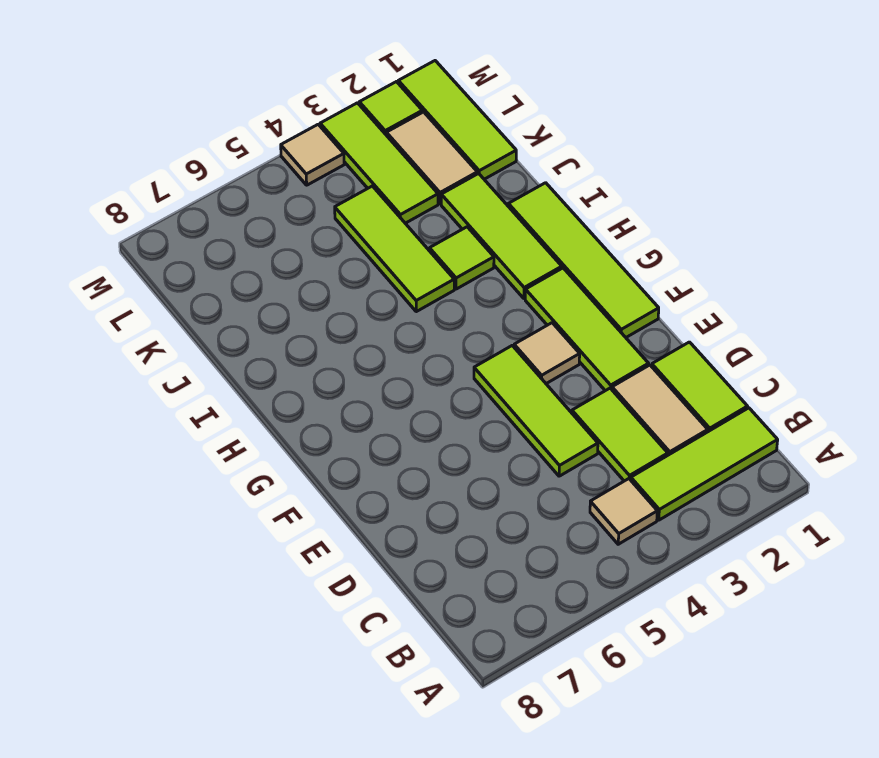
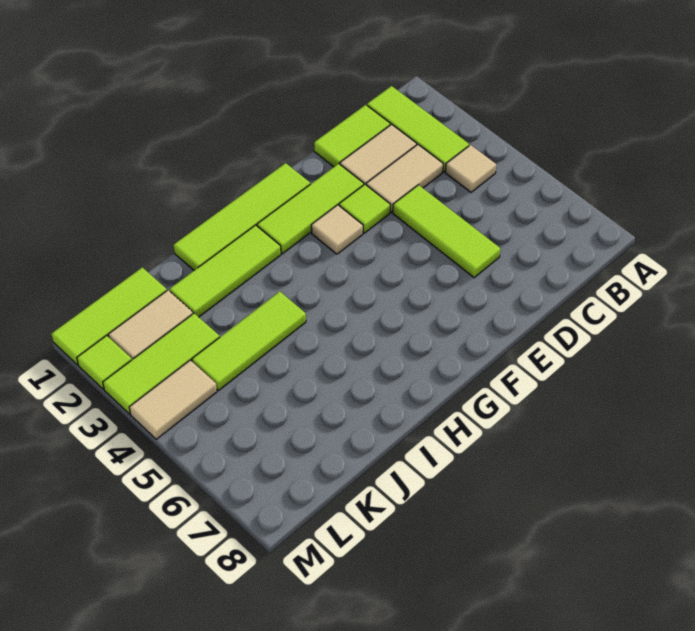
lime 1x2 tile [572,388,668,481] -> tan 1x2 tile [366,145,443,212]
lime 1x3 tile [474,346,598,476] -> lime 1x3 tile turned to [393,185,500,278]
lime 1x1 tile [430,227,494,289] -> lime 1x1 tile moved to [339,185,390,233]
tan 1x1 tile [281,125,344,185] -> tan 1x2 tile [129,360,217,439]

